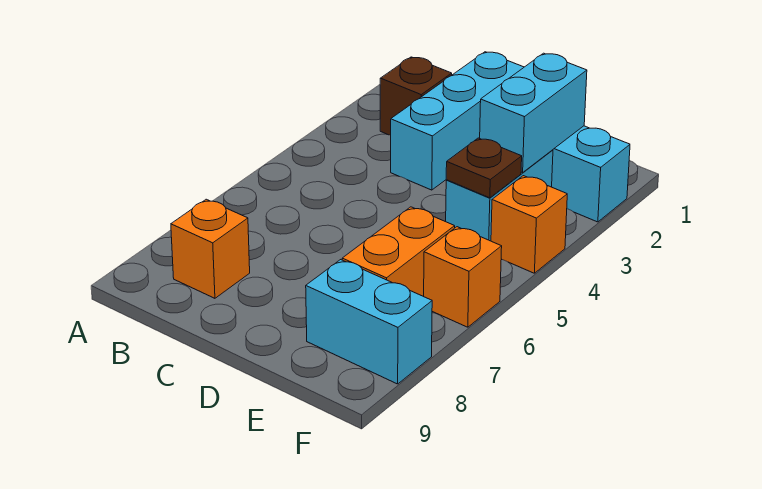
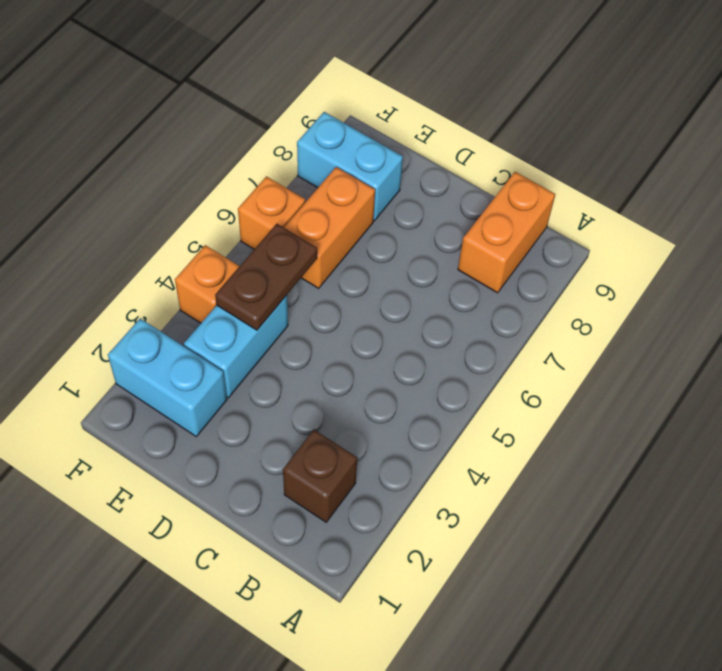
orange 1x1 brick [171,199,250,298] -> orange 1x2 brick [458,172,555,293]
cyan 1x3 brick [391,52,524,190] -> none
cyan 1x2 brick [480,53,587,173] -> none
brown 1x1 plate [446,138,522,198] -> brown 1x2 plate [215,224,317,330]

